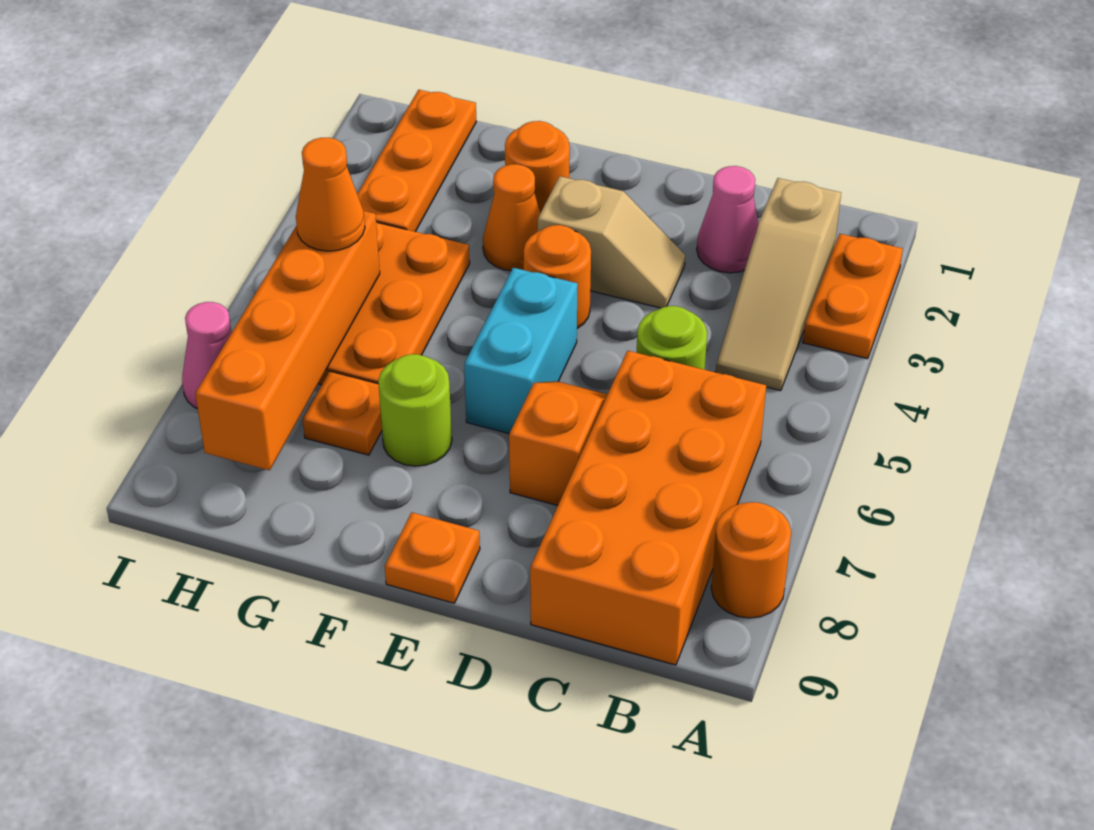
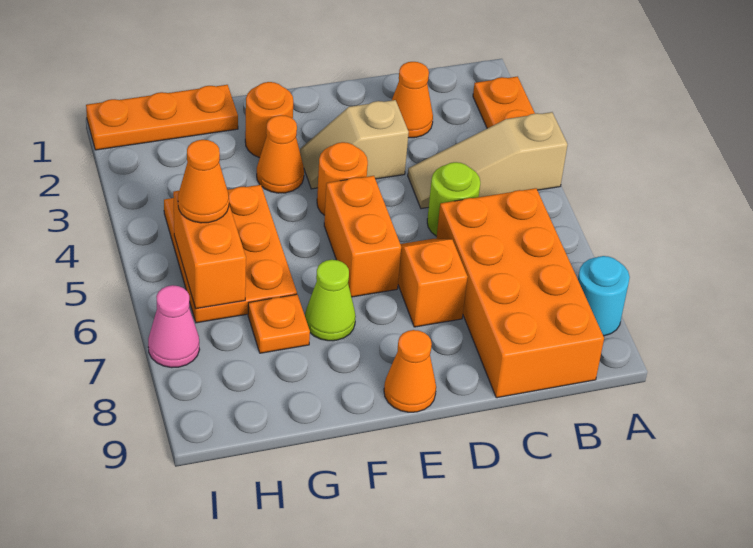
orange 1x1 round brick [711,502,791,618] -> cyan 1x1 round brick [578,256,630,336]
tan 1x3 slope [716,178,841,391] -> tan 1x3 slope turned to [408,112,568,209]
pink 1x1 cone [697,166,759,273] -> orange 1x1 cone [392,62,433,138]
tan 1x2 slope [538,176,685,308] -> tan 1x2 slope turned to [300,100,409,189]
cyan 1x2 brick [464,268,578,433] -> orange 1x2 brick [324,176,401,297]
orange 1x1 plate [385,512,480,603] -> orange 1x1 cone [384,330,436,412]
lime 1x1 round brick [378,354,452,466] -> lime 1x1 cone [305,260,356,341]
orange 1x3 plate [357,90,476,232] -> orange 1x3 plate turned to [86,85,238,150]
orange 1x4 brick [195,211,380,470] -> orange 1x2 brick [173,191,246,309]

